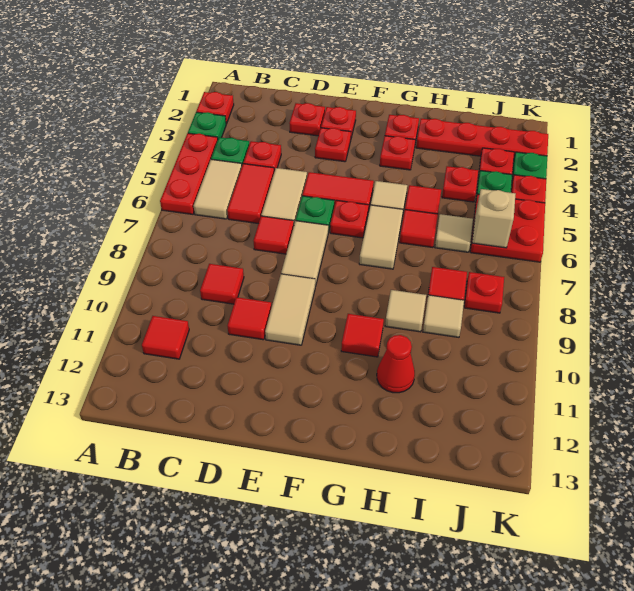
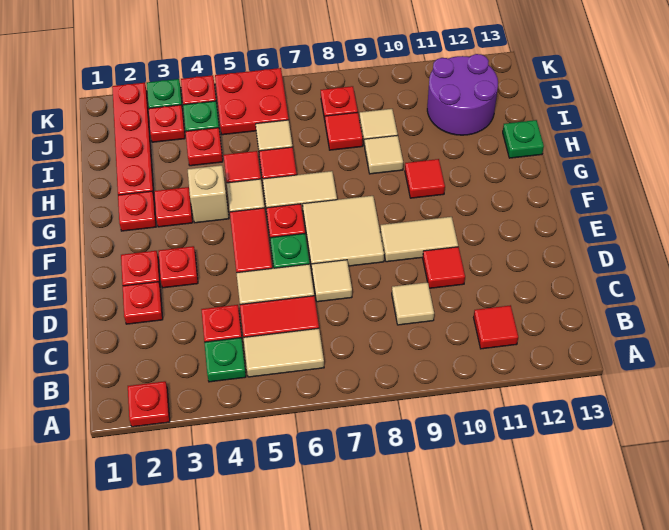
green 1x1 plate [188,112,226,138] -> green 1x1 plate moved to [503,120,544,158]
red 1x3 plate [160,133,218,214] -> none
red 1x1 tile [200,264,244,304] -> tan 1x1 tile [392,282,434,325]
red 1x1 tile [254,216,294,254] -> tan 1x1 tile [312,260,352,302]
tan 1x2 tile [281,221,328,286] -> tan 2x2 tile [303,196,384,268]
red 1x1 cone [377,335,415,393] -> none
none -> purple 2x2 round brick [427,54,498,135]
tan 1x1 brick [472,189,516,248] -> tan 1x1 brick moved to [188,165,229,223]

